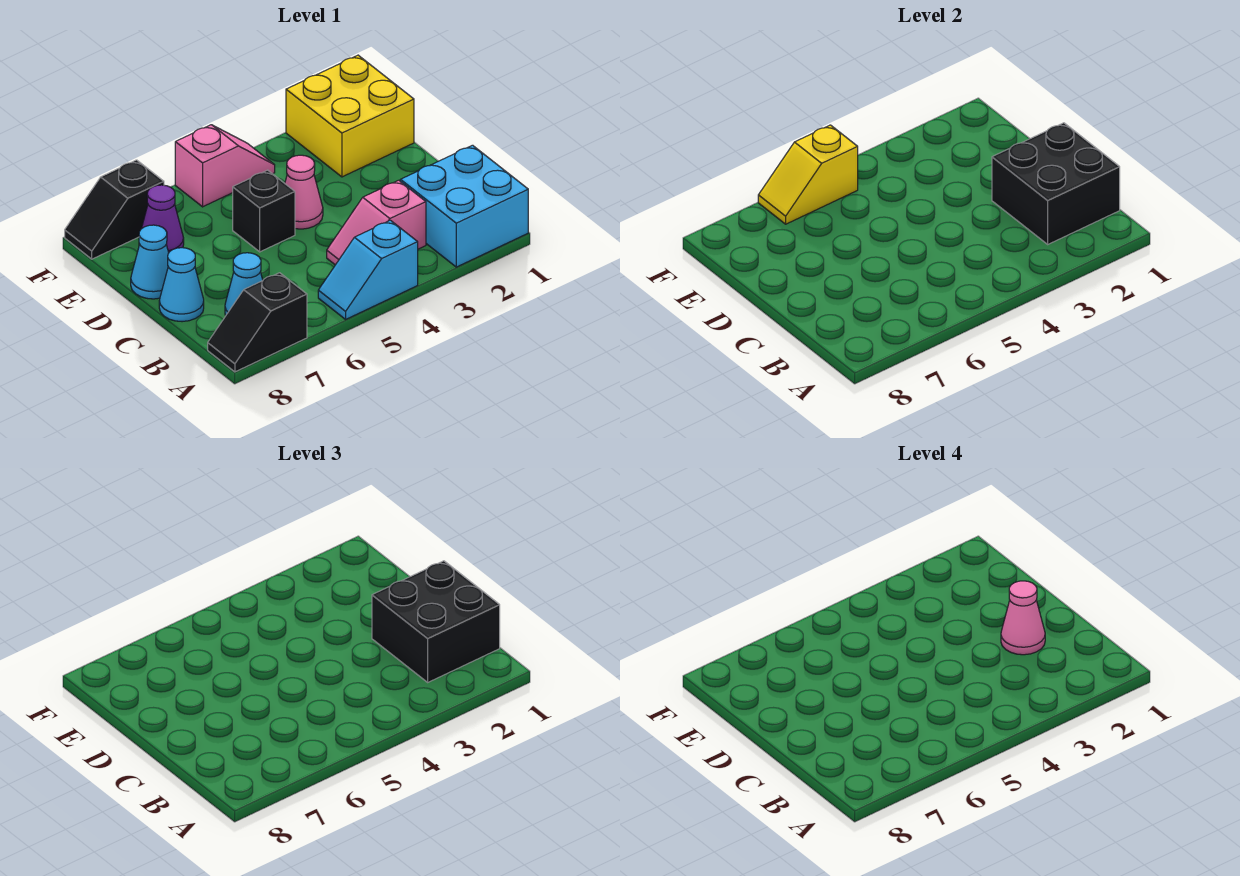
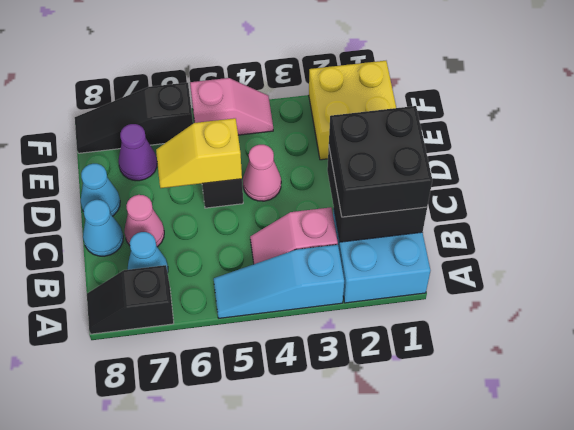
cyan 1x2 slope [318,220,418,319] -> cyan 1x3 slope [214,245,344,318]
pink 1x1 cone [1001,581,1045,655] -> pink 1x1 cone moved to [124,195,164,247]
yellow 1x2 slope [758,125,858,224] -> yellow 1x2 slope moved to [156,118,242,188]
black 1x2 slope [65,160,164,259] -> black 1x3 slope [75,83,193,153]

